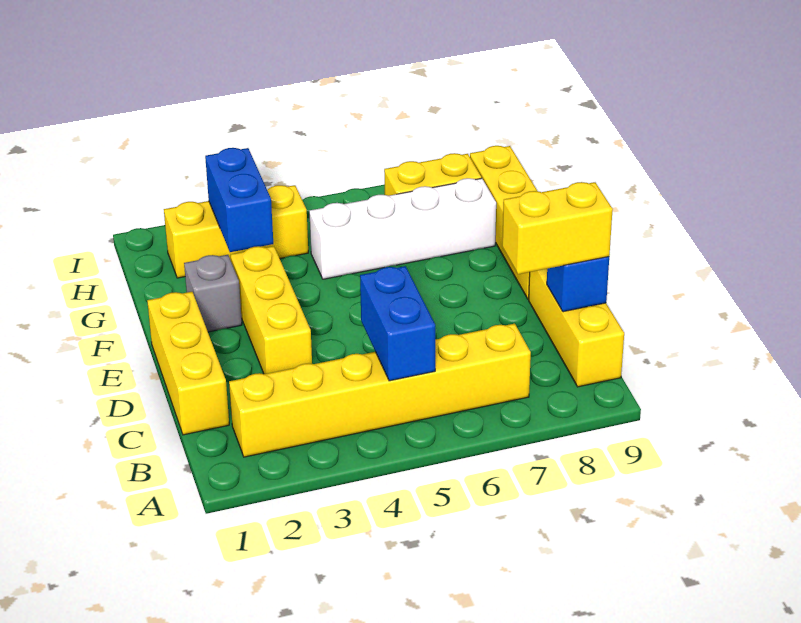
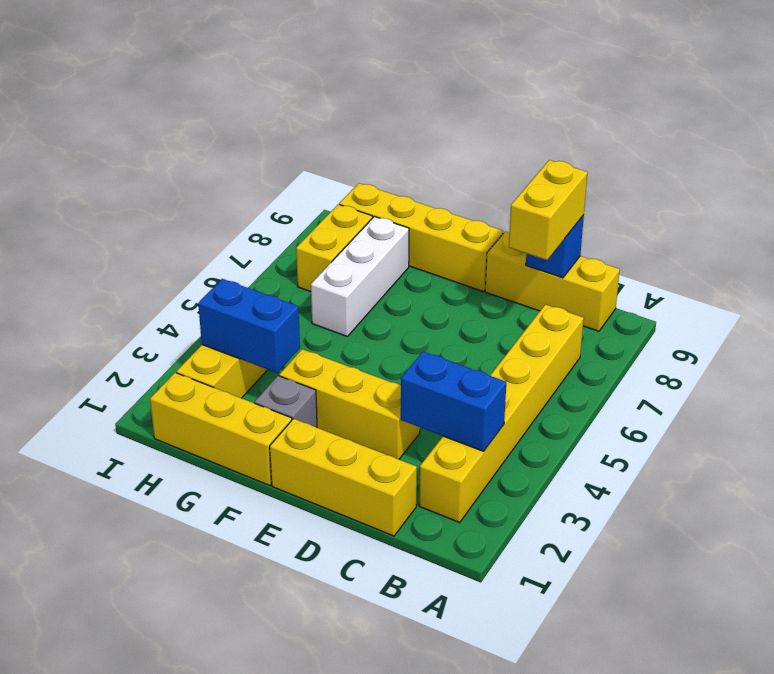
blue 1x2 brick [360,266,435,381] -> blue 1x2 brick moved to [401,352,506,451]
none -> yellow 1x3 brick [150,373,292,486]
white 1x4 brick [309,178,496,279] -> white 1x3 brick [311,216,409,337]

